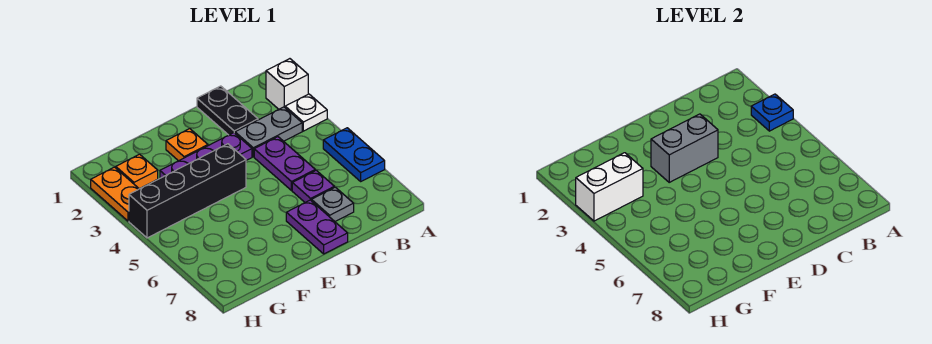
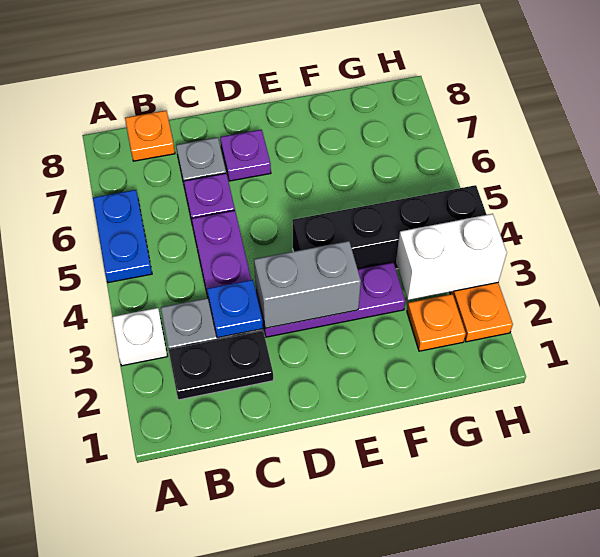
white 1x1 brick [266,59,308,109] -> none
blue 1x1 plate [751,94,793,131] -> blue 1x1 plate moved to [207,280,263,338]
black 1x2 plate [197,86,258,135] -> black 1x2 plate turned to [169,331,273,400]
purple 1x2 plate [286,200,348,254] -> purple 1x1 plate [220,130,271,181]
orange 1x1 plate [166,129,208,161] -> orange 1x1 plate moved to [125,111,175,161]

